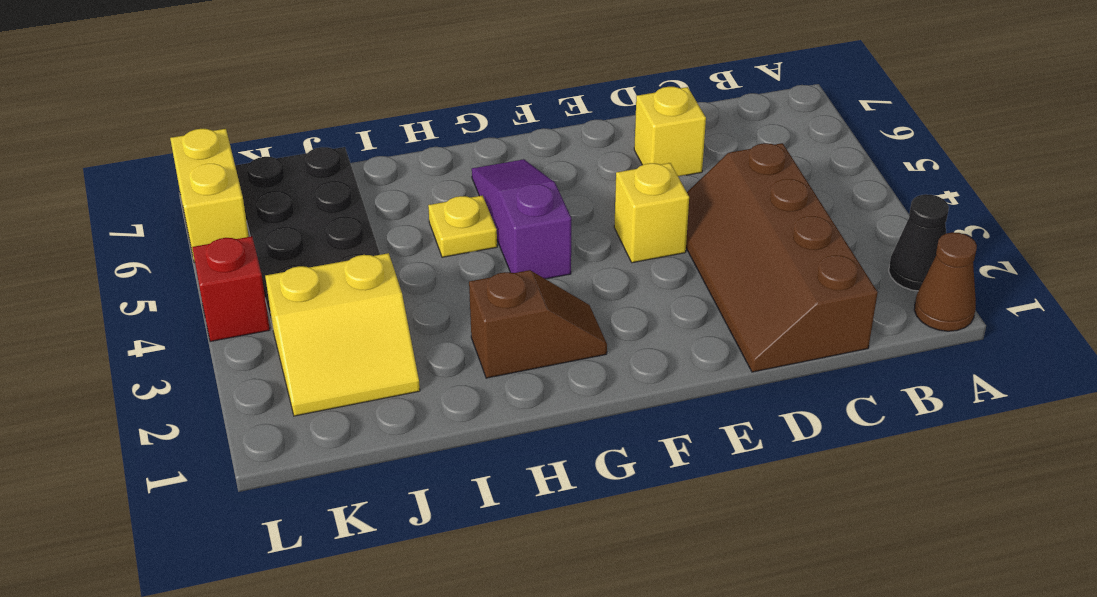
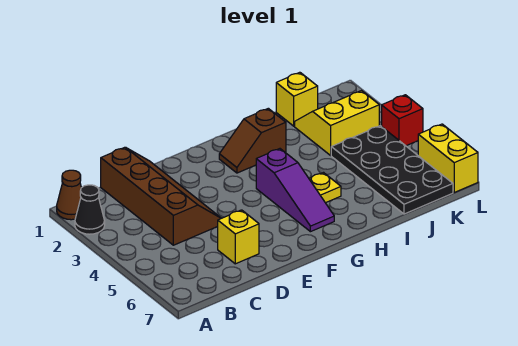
yellow 1x1 brick [614,163,689,263] -> yellow 1x1 brick moved to [276,72,318,126]

